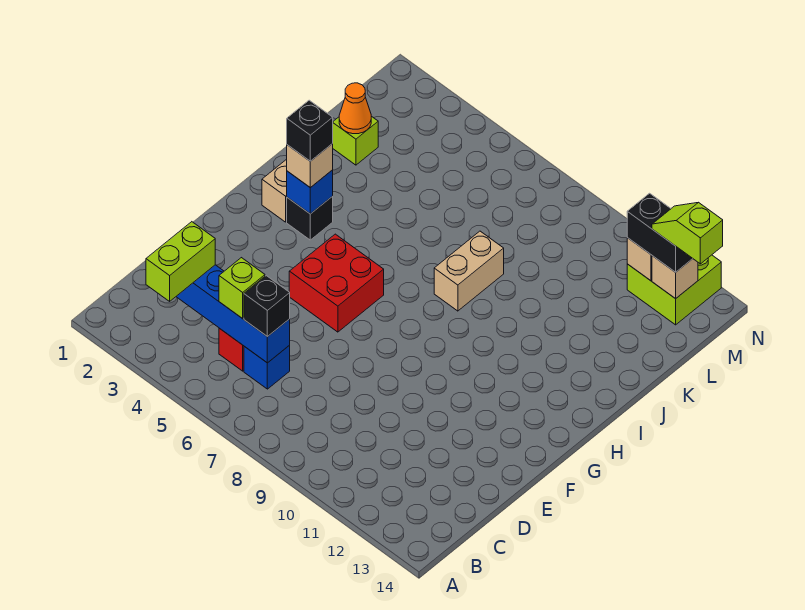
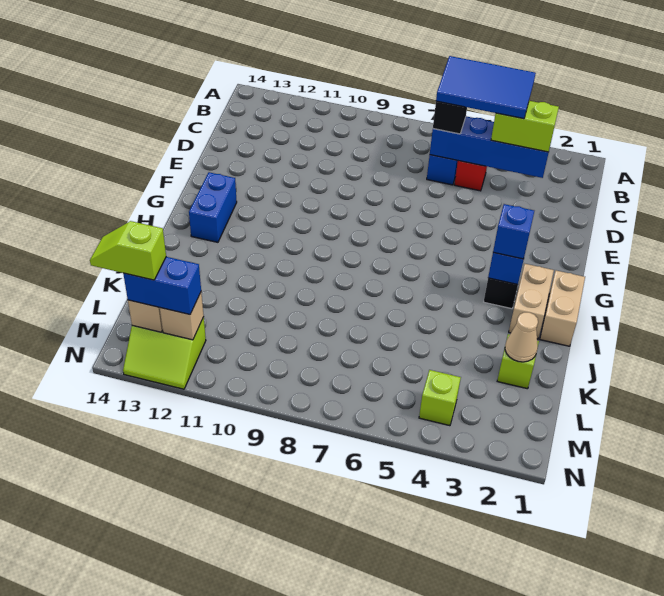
lime 1x2 brick [146,222,215,301] -> lime 1x2 brick turned to [491,101,559,152]
none -> blue 2x3 tile [436,56,536,119]
lime 1x1 brick [219,258,265,319] -> lime 1x1 brick moved to [419,370,461,426]
red 2x2 brick [289,234,384,332] -> none
none -> blue 1x2 brick [189,172,237,242]
tan 1x1 brick [287,144,333,188] -> blue 1x1 brick [493,204,534,259]
black 1x1 brick [287,100,333,161] -> none
tan 1x2 brick [434,231,504,311] -> tan 1x2 brick moved to [540,270,585,346]
orange 1x1 cone [339,83,371,134] -> tan 1x1 cone [505,312,538,362]
lime 2x2 brick [627,255,721,325] -> lime 2x2 slope [123,317,206,389]
black 1x2 brick [627,193,693,272] -> blue 1x2 brick [123,257,201,314]
lime 1x2 slope [652,202,723,264] -> lime 1x2 slope turned to [90,221,166,280]

